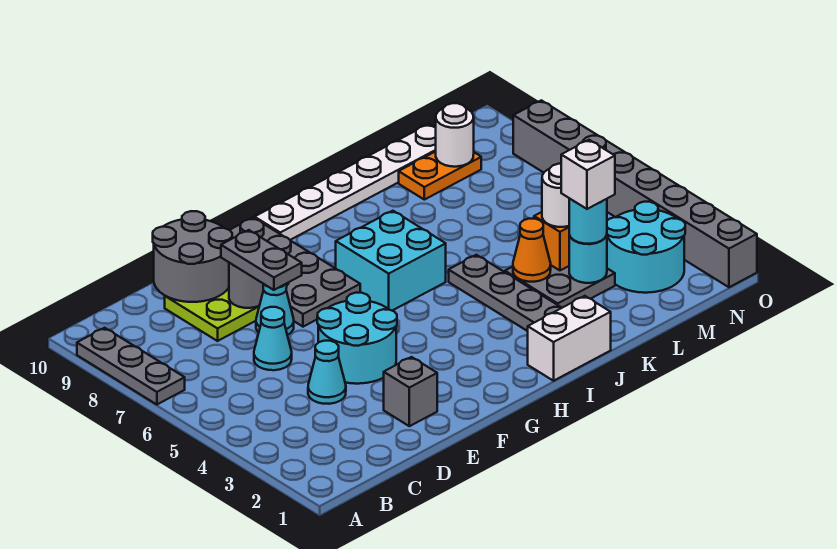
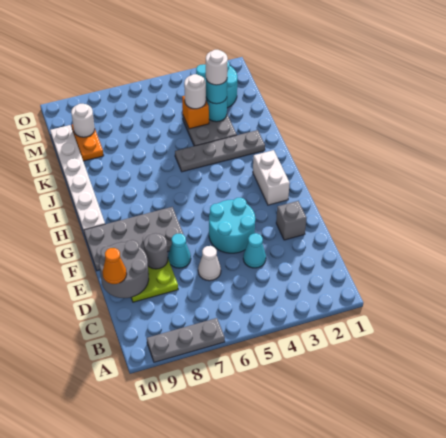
cyan 1x1 cone [254,307,292,370] -> white 1x1 cone [198,246,221,281]
grey 1x2 plate [221,230,302,290] -> none
cyan 2x2 brick [336,211,446,311] -> none
white 1x2 brick [528,296,611,381] -> white 1x2 brick moved to [253,150,290,205]
orange 1x1 cone [513,219,551,282] -> orange 1x1 cone moved to [103,248,127,284]
white 1x1 brick [561,140,615,209] -> white 1x1 round brick [206,50,228,85]
grey 1x8 brick [513,100,757,287] -> none

